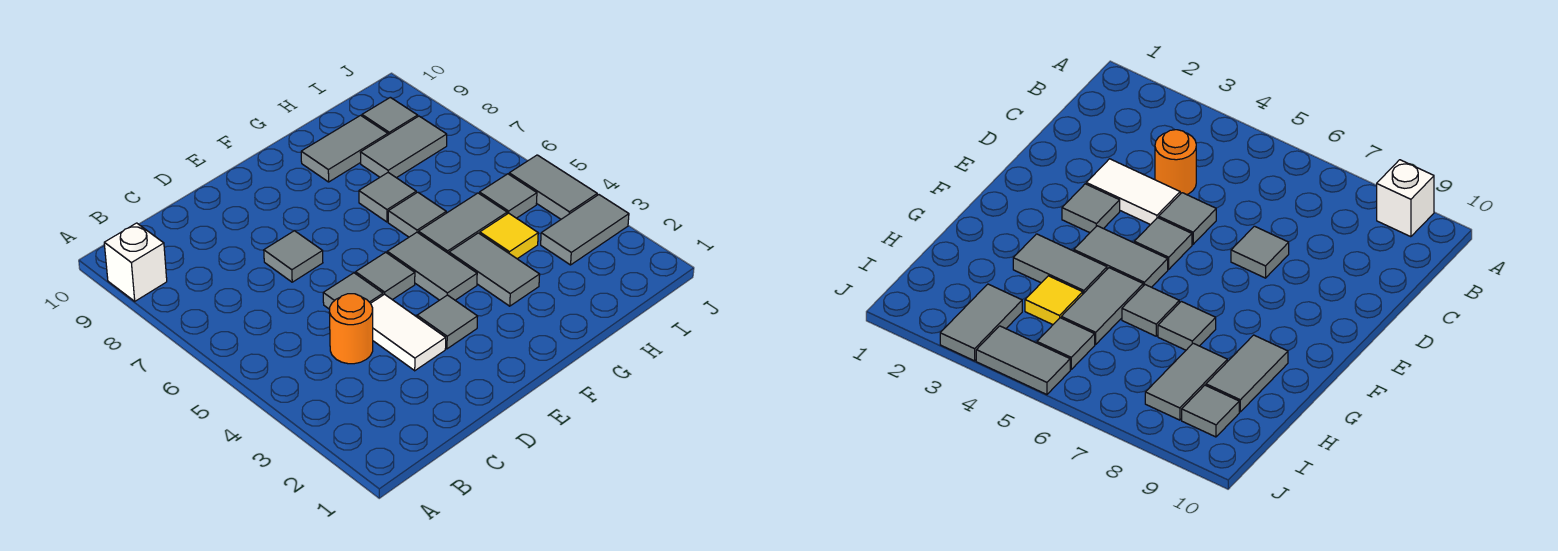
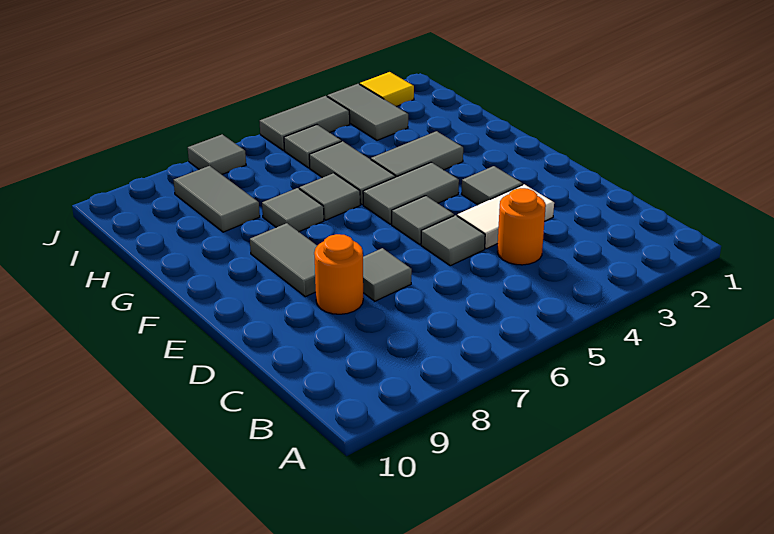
white 1x1 brick [104,223,167,301] -> none
none -> orange 1x1 round brick [314,234,363,314]
grey 1x2 tile [301,115,388,182] -> grey 1x2 tile moved to [250,223,317,297]
yellow 1x1 tile [480,213,538,259] -> yellow 1x1 tile moved to [360,72,414,107]
grey 1x1 tile [362,97,418,135] -> grey 1x1 tile moved to [188,134,246,174]

